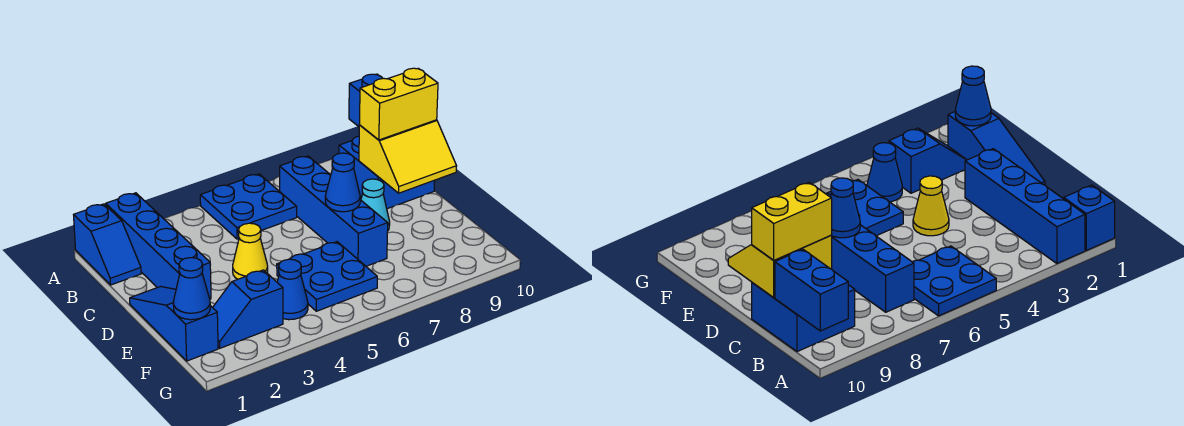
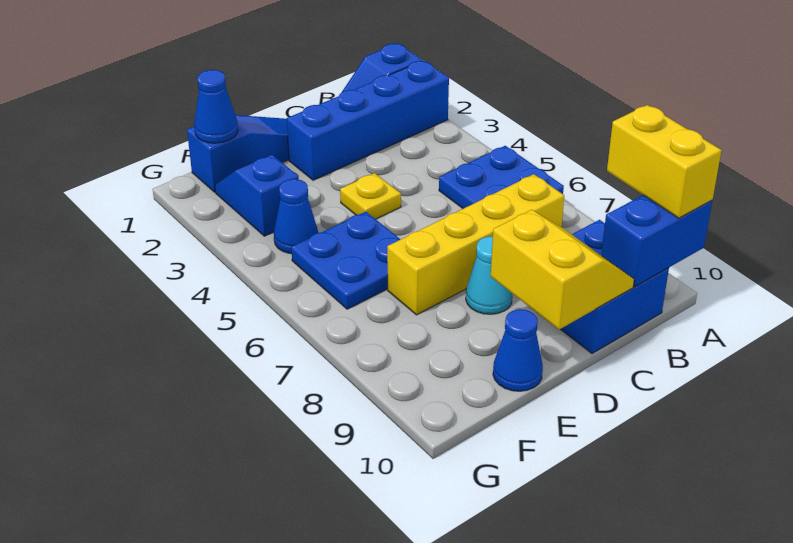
blue 1x4 brick [280,156,388,266] -> yellow 1x4 brick [387,174,564,315]
yellow 2x2 slope [359,120,457,193] -> yellow 2x2 slope turned to [491,210,634,330]
yellow 1x2 brick [359,68,438,140] -> yellow 1x2 brick moved to [607,105,722,218]
yellow 1x1 cone [233,223,268,279] -> yellow 1x1 plate [340,173,401,219]
blue 1x1 cone [325,153,360,212] -> blue 1x1 cone moved to [493,309,543,391]

